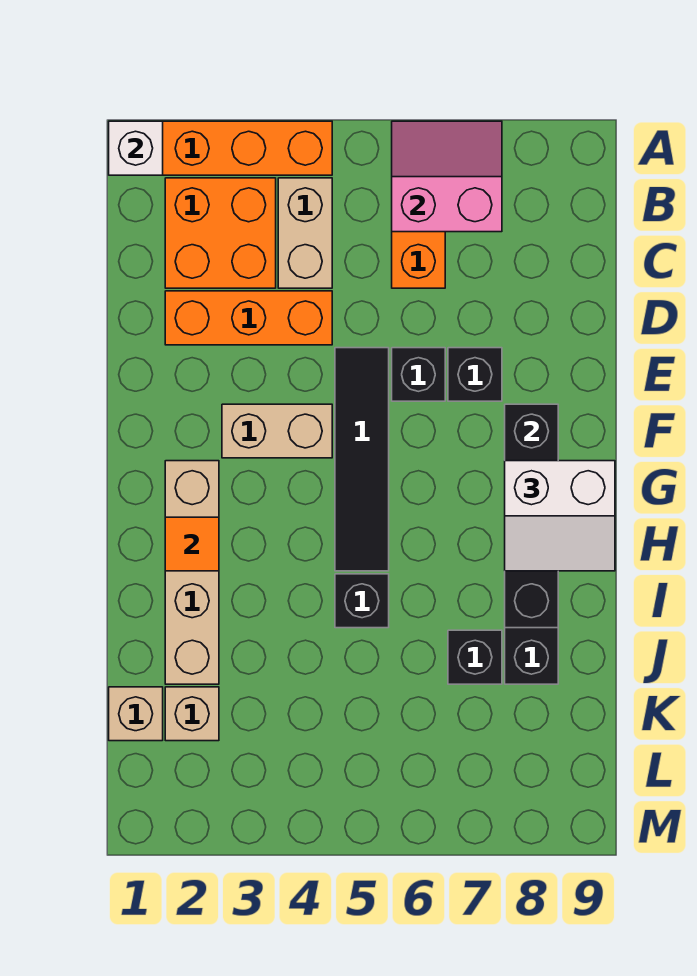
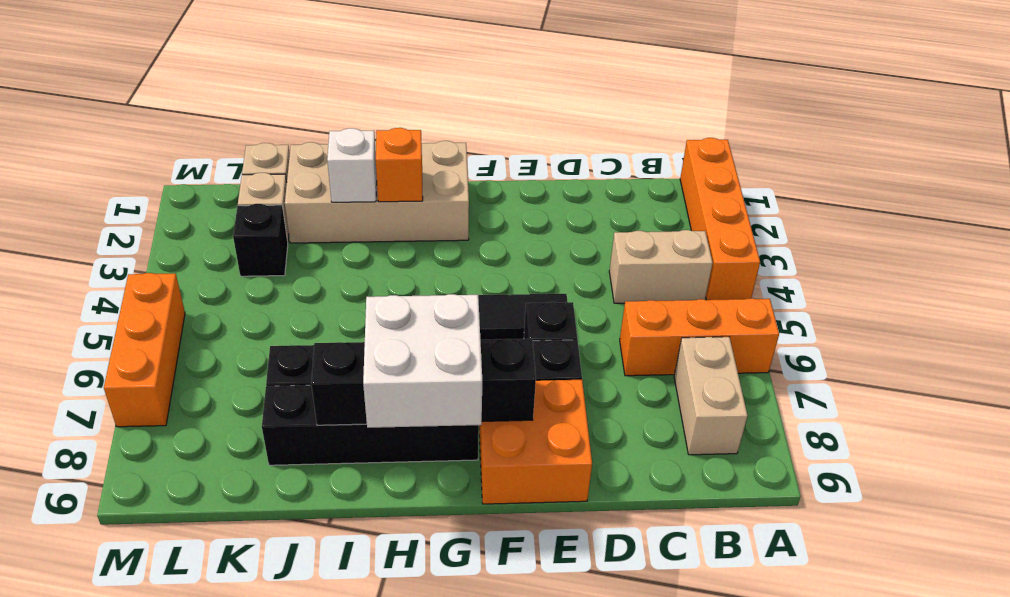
white 1x1 brick [109,121,163,175] -> white 1x1 brick moved to [327,128,377,202]
pink 2x2 slope [392,121,502,232] -> none
orange 2x2 brick [165,178,276,288] -> orange 2x2 brick moved to [479,380,592,504]
orange 1x3 brick [165,291,332,345] -> orange 1x3 brick moved to [104,273,185,427]
tan 1x2 brick [222,404,332,458] -> tan 1x2 brick moved to [674,337,748,455]
tan 1x4 brick [165,461,219,684] -> tan 2x4 brick [285,141,469,243]
white 2x2 slope [505,461,615,571] -> white 2x2 brick [363,294,482,428]
orange 1x1 tile [165,517,219,571] -> orange 1x1 brick [376,128,423,202]
black 1x1 brick [335,574,389,628] -> black 1x1 brick moved to [233,204,288,276]

